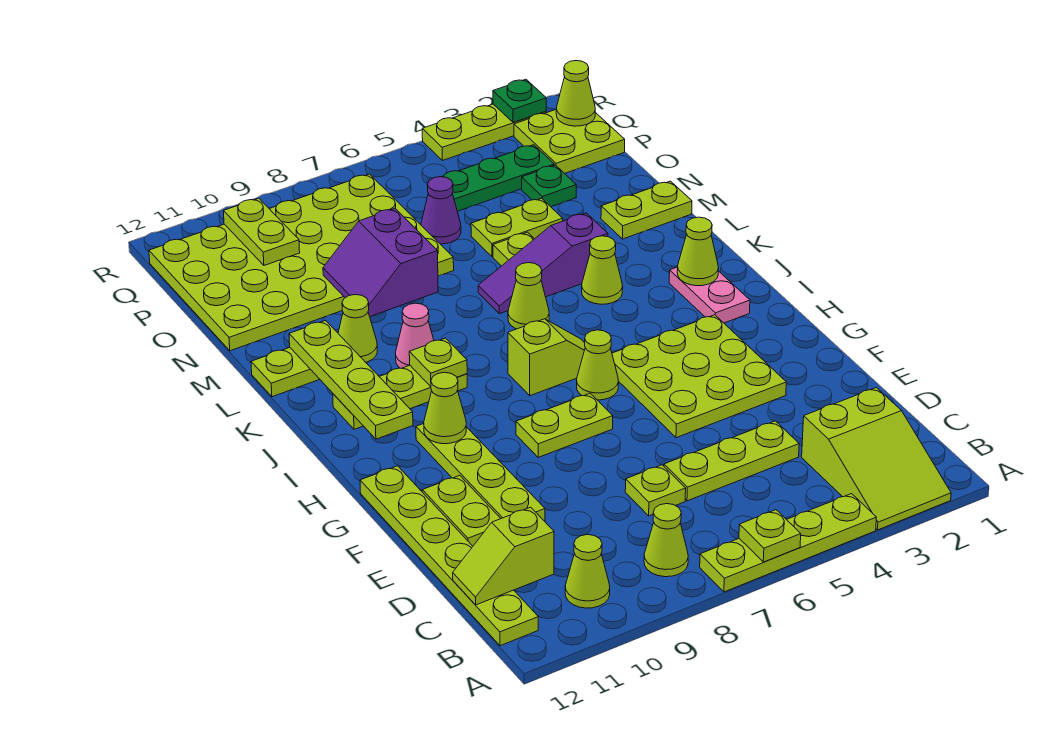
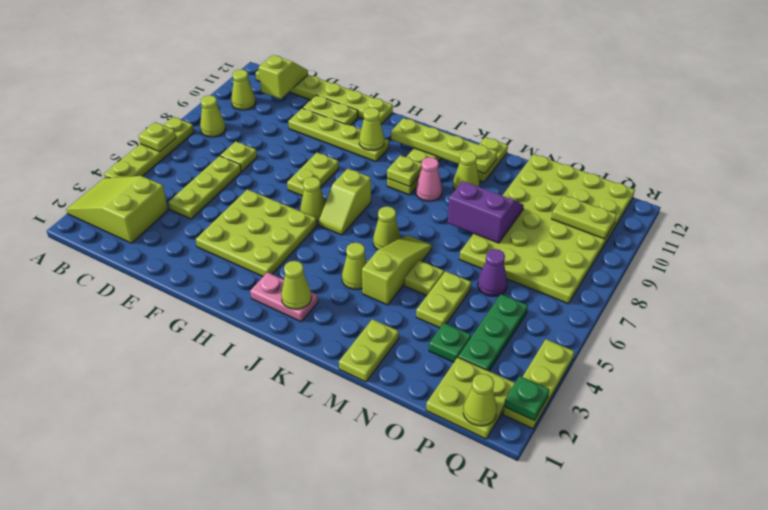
purple 1x3 slope [478,213,608,314] -> lime 1x3 slope [362,235,432,305]

